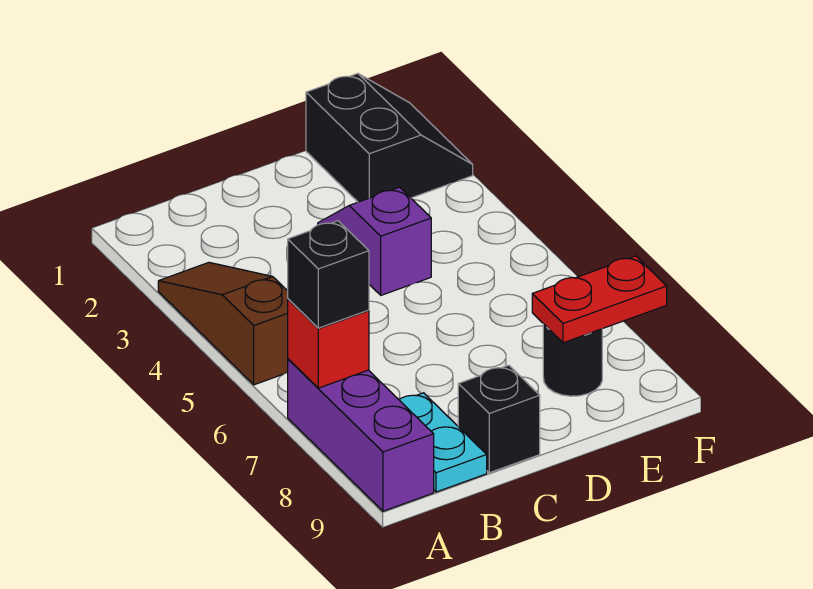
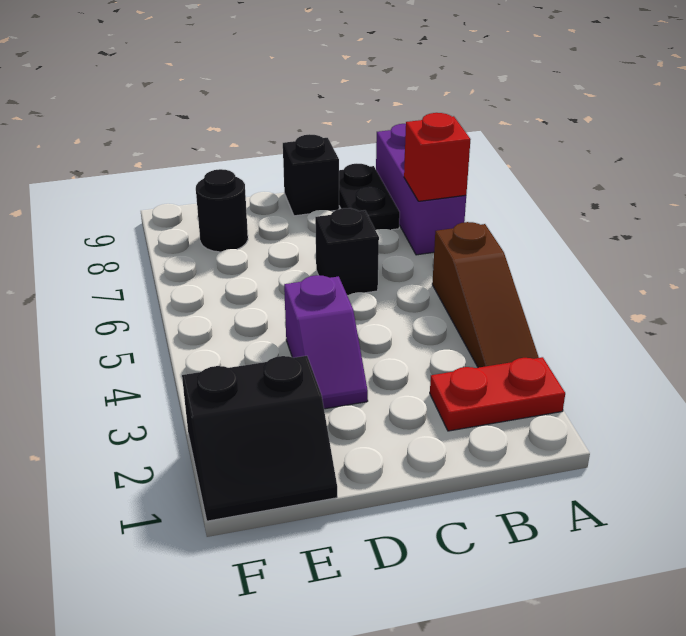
black 1x1 brick [288,221,369,328] -> black 1x1 brick moved to [315,208,379,296]
cyan 1x2 plate [399,393,487,492] -> black 1x2 plate [339,164,400,230]
black 2x2 slope [306,74,473,202] -> black 2x2 slope turned to [182,356,337,521]
red 1x2 plate [532,256,667,343] -> red 1x2 plate moved to [430,357,565,431]

